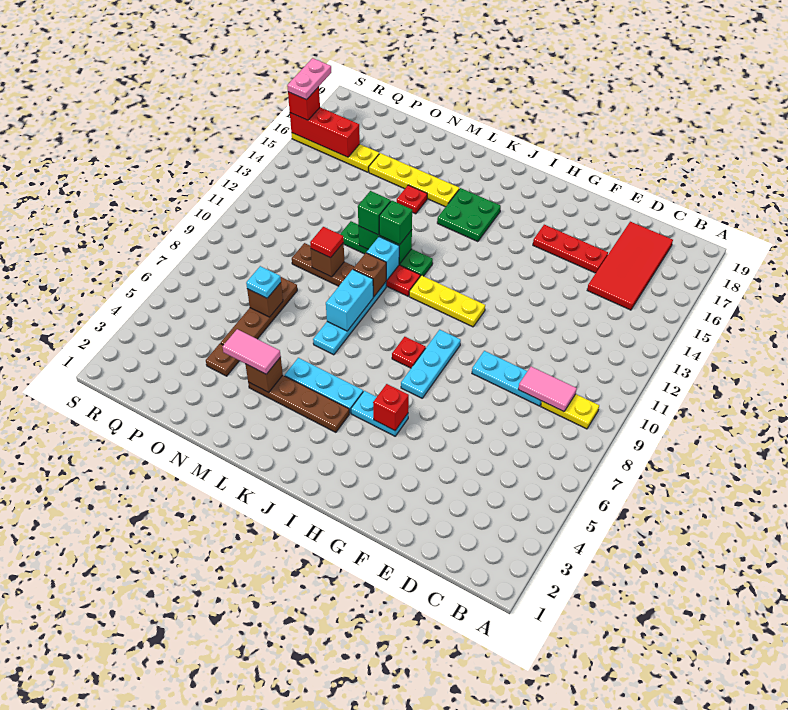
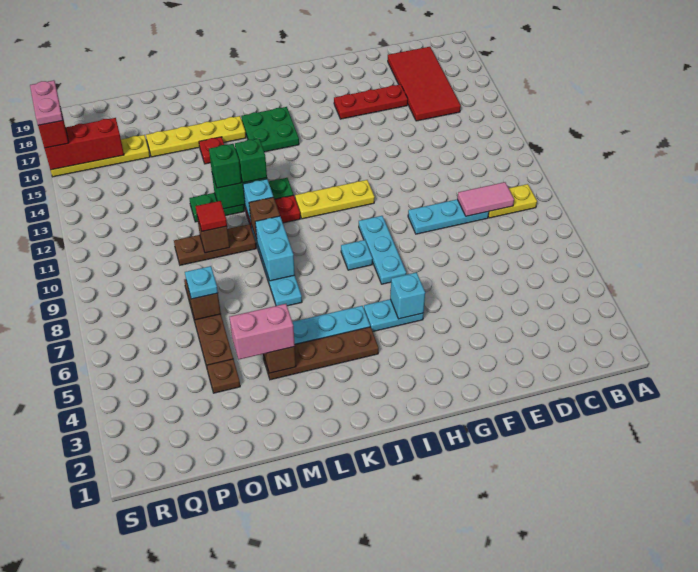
red 1x1 brick [373,384,409,431] -> cyan 1x1 brick [390,272,425,319]
red 1x1 plate [392,337,426,368] -> cyan 1x1 plate [341,240,373,270]
pink 1x2 tile [223,329,281,374] -> pink 1x2 brick [230,304,295,359]

